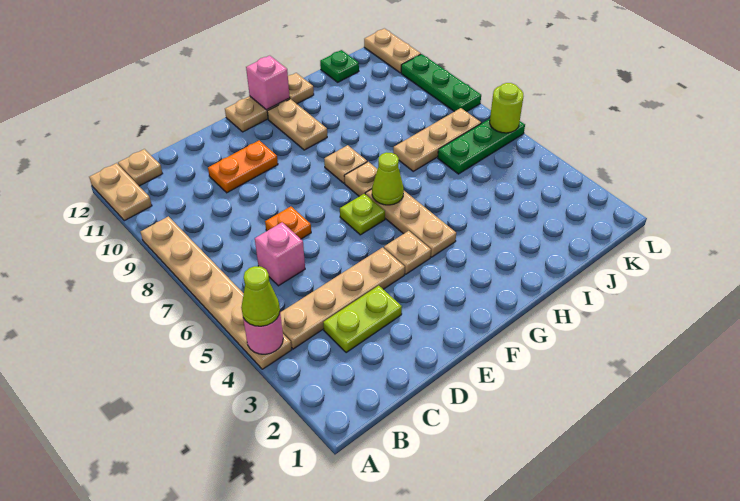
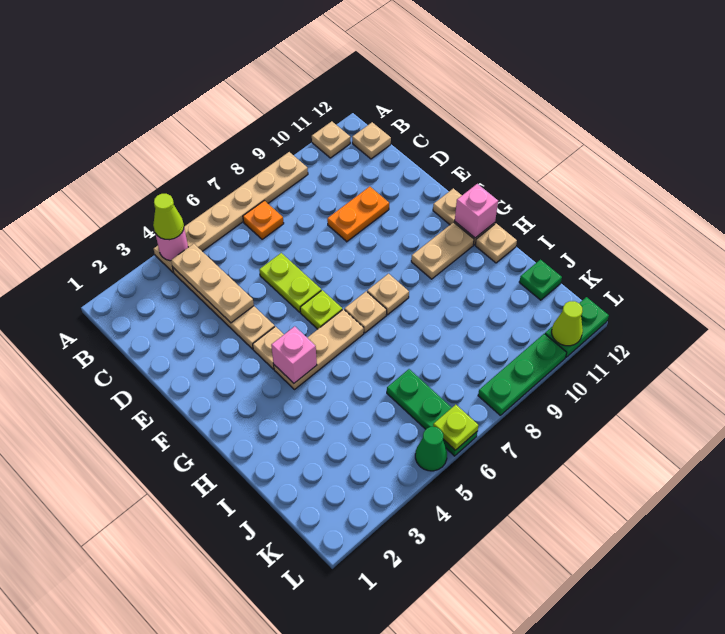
tan 1x2 plate [89,163,152,221] -> tan 1x1 plate [312,121,350,158]
lime 1x2 plate [323,286,402,353] -> lime 1x2 plate moved to [259,253,321,312]
pink 1x1 brick [255,222,305,286] -> pink 1x1 brick moved to [271,326,317,383]
orange 1x1 plate [265,206,311,239] -> orange 1x1 plate moved to [243,201,284,239]
orange 1x2 plate [208,140,278,193] -> orange 1x2 plate turned to [327,187,389,242]
lime 1x1 cone [372,152,404,205] -> lime 1x1 cone moved to [552,301,583,346]
tan 1x3 plate [393,108,481,171] -> tan 1x3 plate moved to [171,244,254,323]
none -> green 1x1 cone [415,427,447,471]
lime 1x1 round brick [490,83,524,133] -> lime 1x1 plate [433,405,479,450]
tan 1x2 plate [364,28,421,73] -> green 1x2 plate [545,297,609,357]

